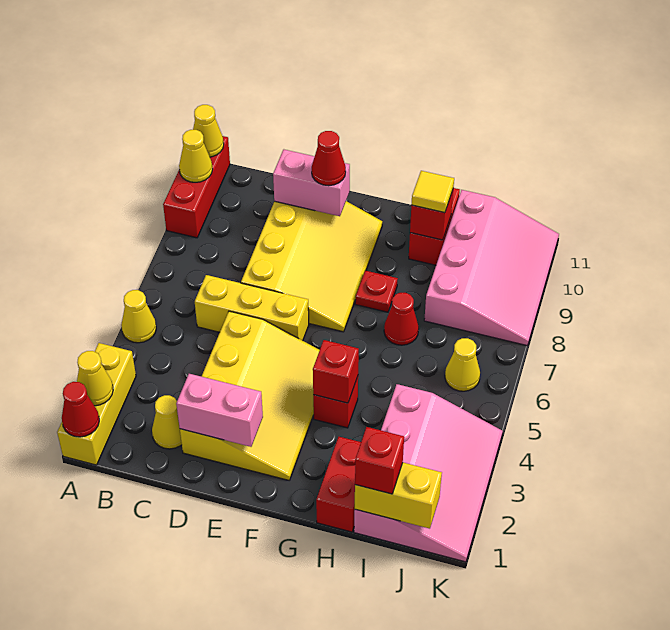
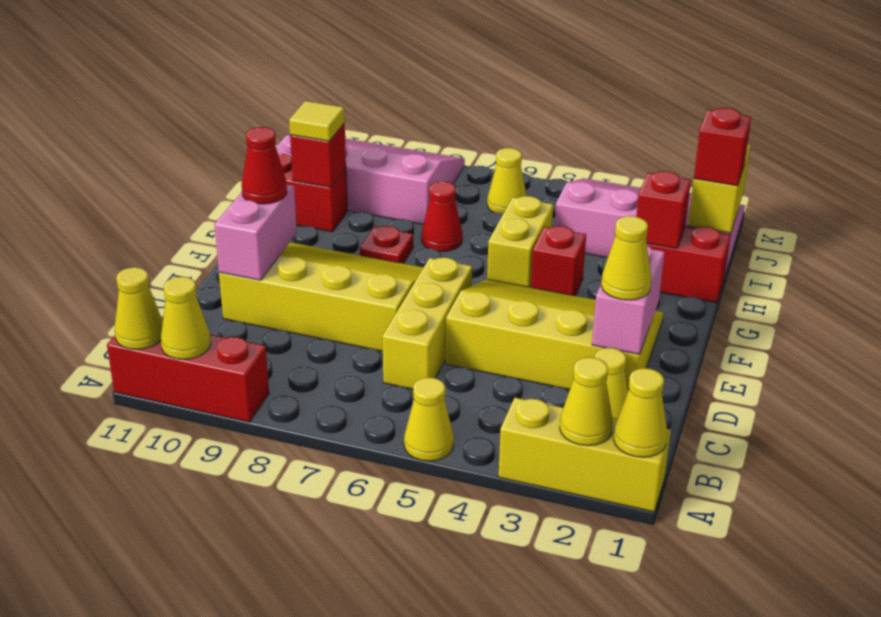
red 1x1 cone [62,382,99,437] -> yellow 1x1 cone [614,368,667,457]
none -> yellow 1x1 cone [601,216,651,300]
red 1x1 brick [313,340,359,403] -> red 1x1 brick moved to [636,171,691,249]
none -> yellow 1x2 brick [487,196,553,287]

